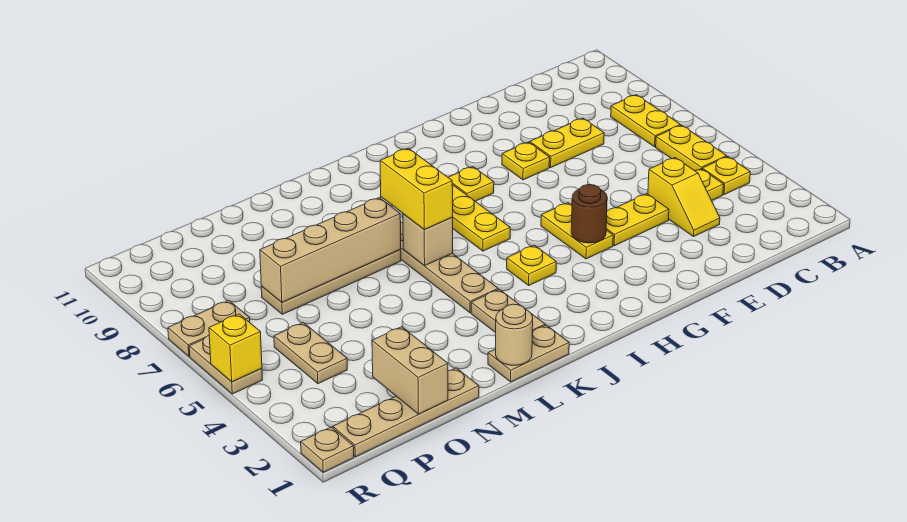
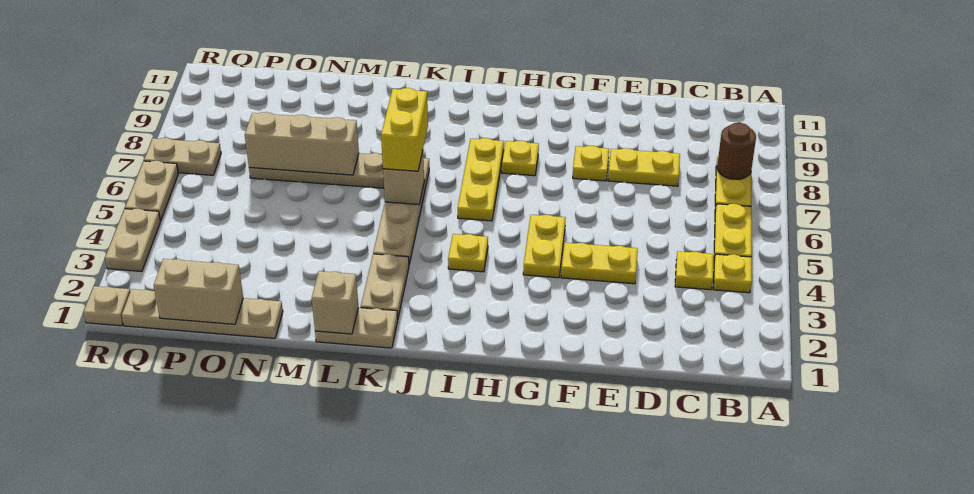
yellow 1x2 slope [648,158,720,237] -> none
brown 1x1 round brick [571,185,607,243] -> brown 1x1 round brick moved to [717,123,756,179]
tan 1x1 round brick [496,304,533,365] -> tan 1x1 brick [312,271,358,334]
tan 1x4 brick [260,198,401,302] -> tan 1x3 brick [245,112,359,175]
tan 1x2 brick [372,327,448,414] -> tan 1x2 brick turned to [154,259,243,324]
tan 1x2 plate [274,323,347,384] -> tan 1x2 plate moved to [105,209,161,271]
yellow 1x1 brick [209,314,262,382] -> none

